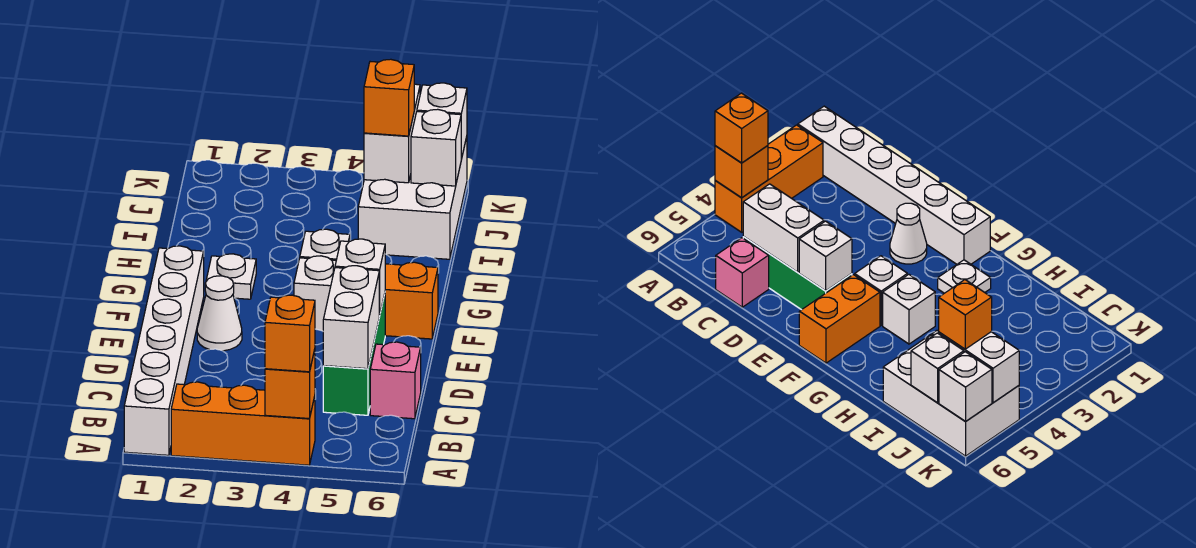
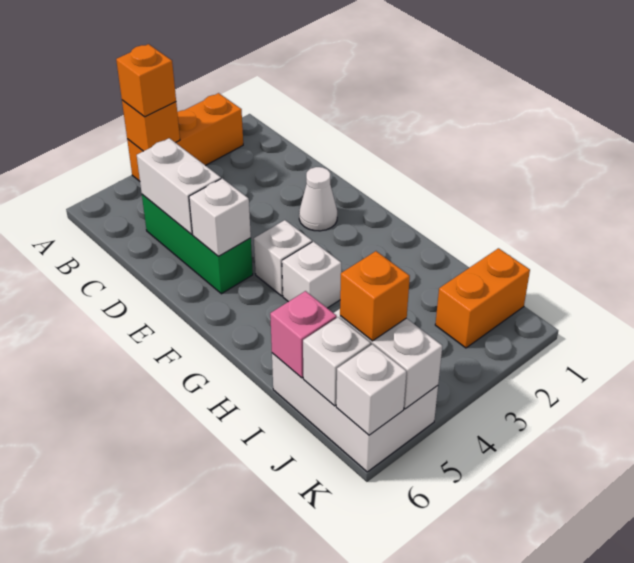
white 1x6 brick [124,246,204,455] -> none
pink 1x1 brick [370,342,421,419] -> pink 1x1 brick moved to [270,291,337,378]
orange 1x2 brick [385,262,438,339] -> orange 1x2 brick moved to [435,248,530,348]
white 1x1 plate [206,254,256,299] -> none

